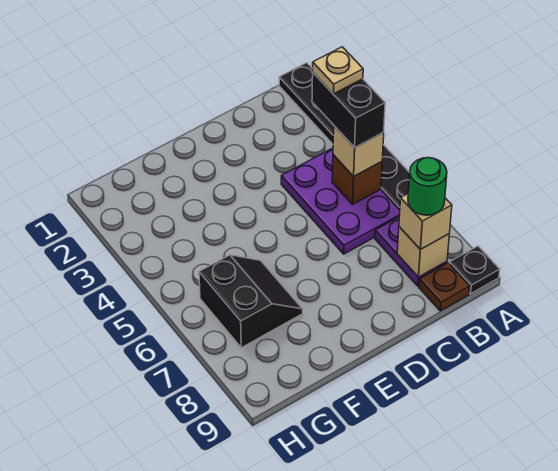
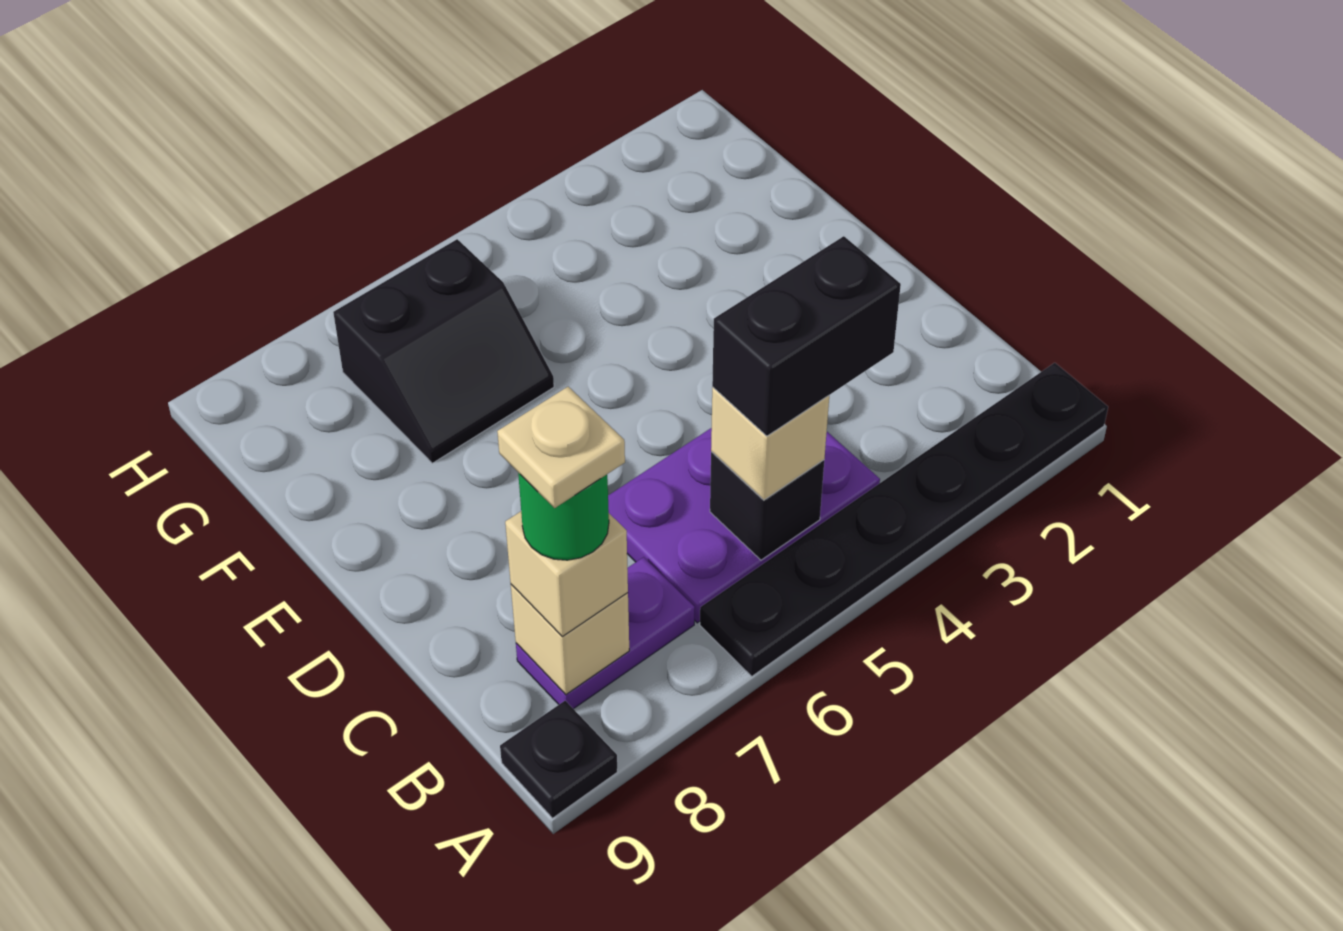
tan 1x1 plate [313,47,363,94] -> tan 1x1 plate moved to [497,387,625,508]
brown 1x1 brick [332,155,382,204] -> black 1x1 brick [710,452,824,560]
brown 1x1 plate [419,263,470,311] -> none

